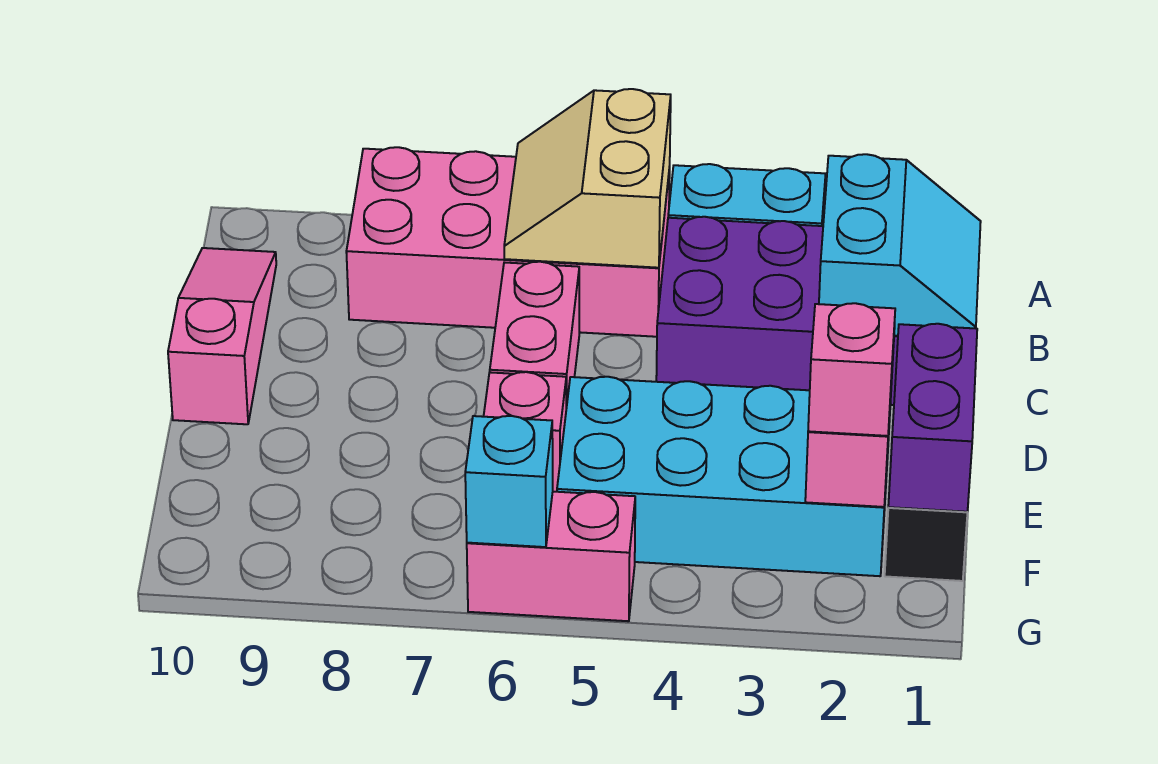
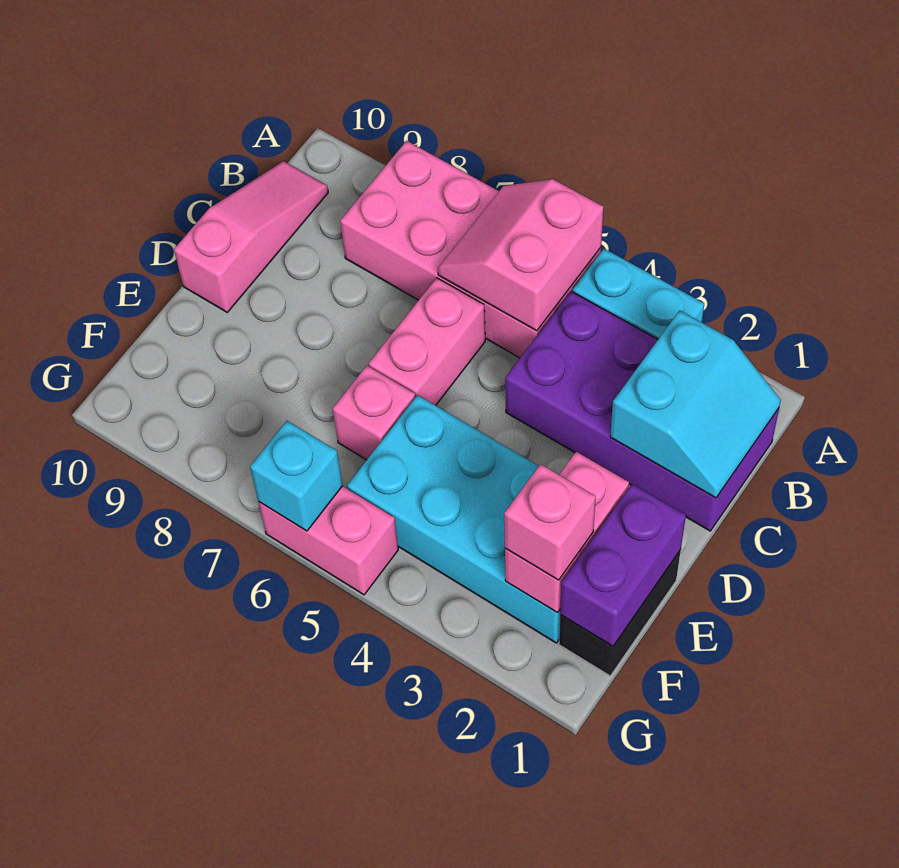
tan 2x2 slope [504,89,671,268] -> pink 2x2 slope [438,179,604,331]

